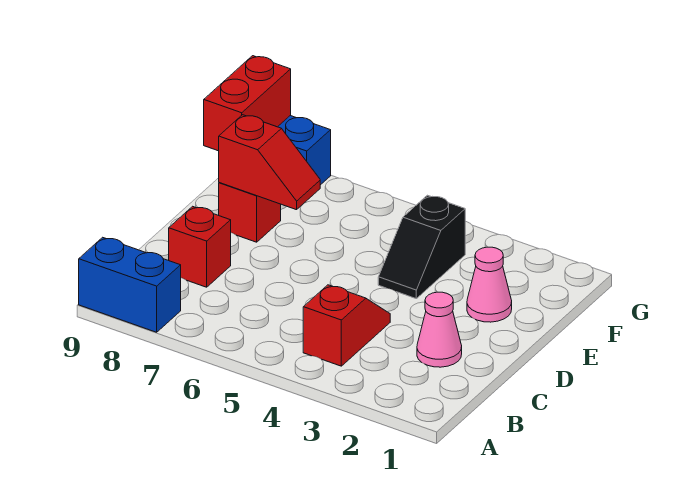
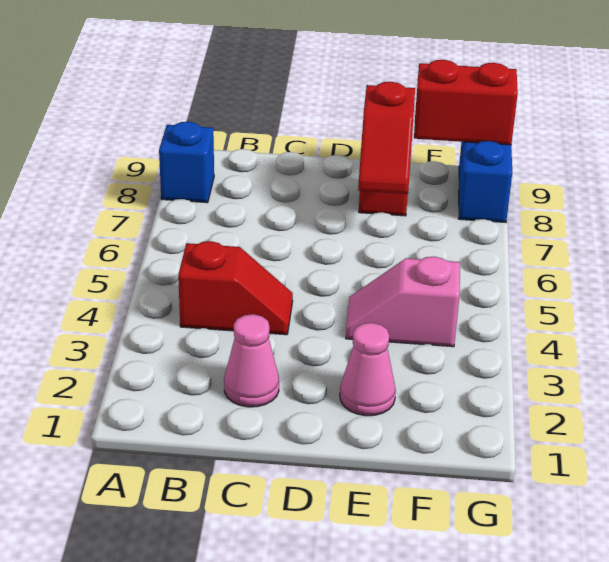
blue 1x2 brick [79,237,181,332] -> blue 1x1 brick [159,122,214,203]
red 1x1 brick [169,206,231,287] -> none
black 1x2 slope [378,195,465,299] -> pink 1x2 slope [346,257,460,347]

